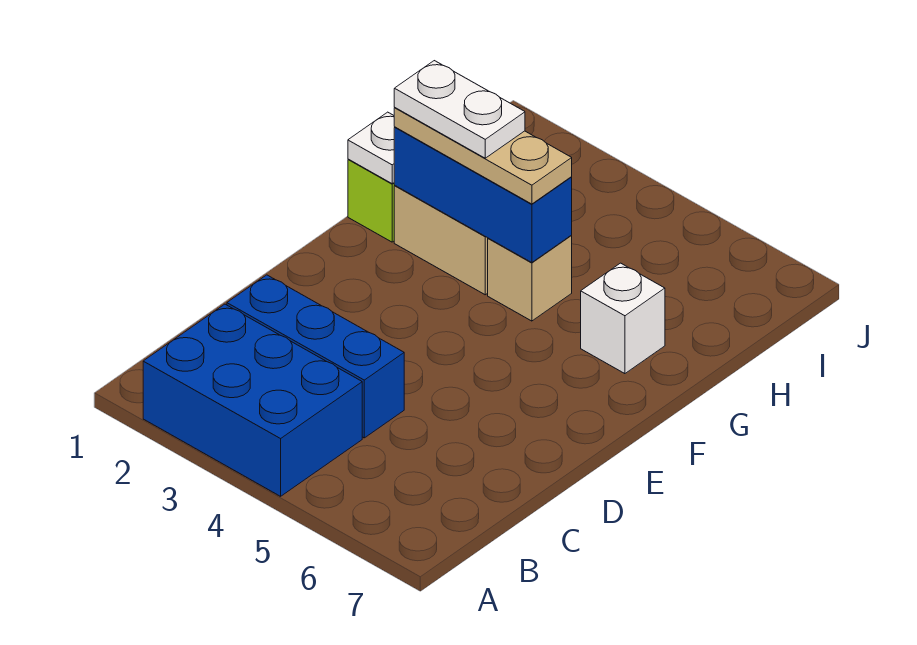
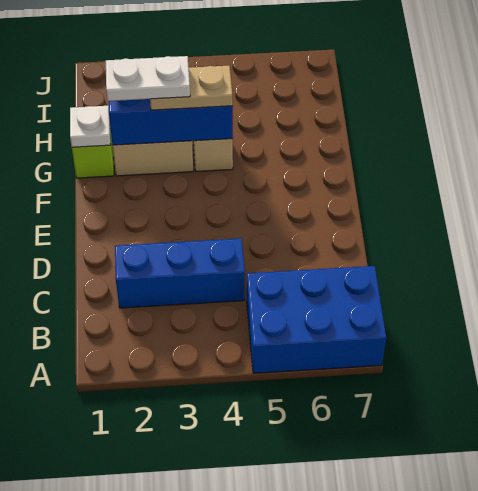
blue 2x3 brick [143,304,362,496] -> blue 2x3 brick moved to [247,266,386,373]
tan 1x3 plate [394,108,572,204] -> tan 1x2 plate [150,66,233,110]
white 1x1 brick [581,263,665,374] -> none

